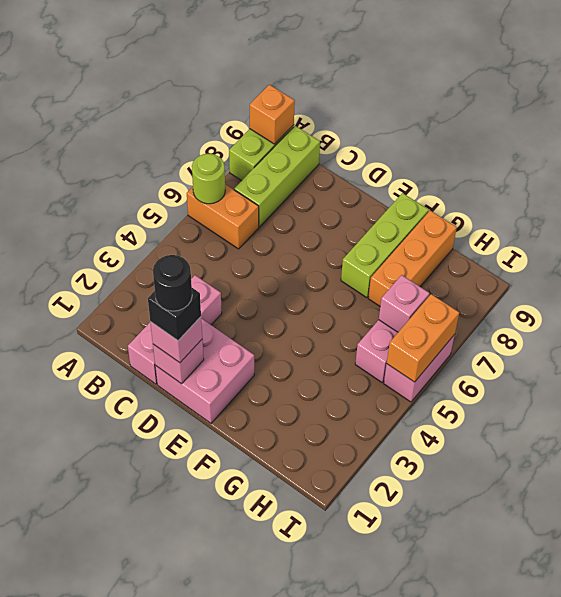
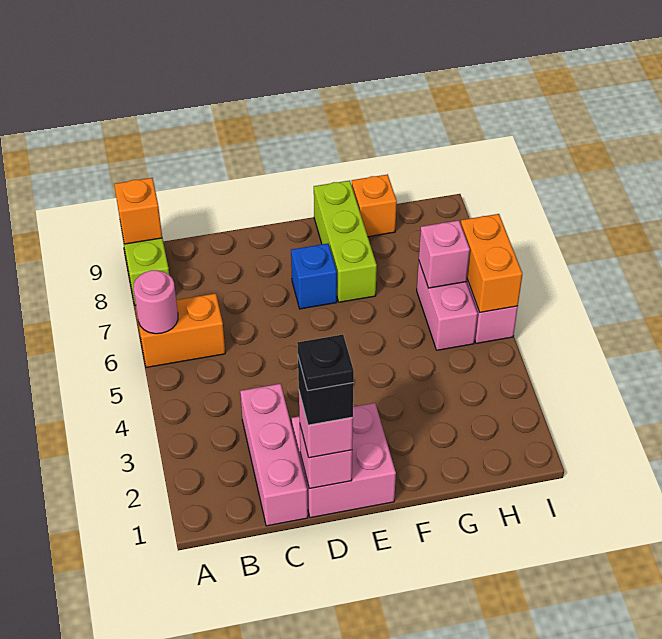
lime 1x1 round brick [192,154,225,204] -> pink 1x1 round brick [133,270,178,334]
lime 1x3 brick [234,126,320,227] -> none
black 1x1 round brick [153,255,192,311] -> black 1x1 plate [297,335,354,391]
none -> blue 1x1 brick [291,244,337,309]
orange 1x3 brick [368,211,457,306] -> orange 1x1 brick [352,174,397,237]

